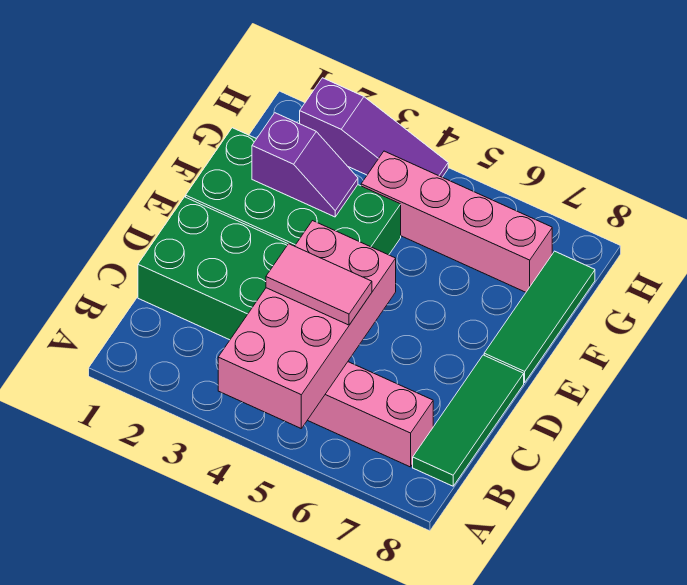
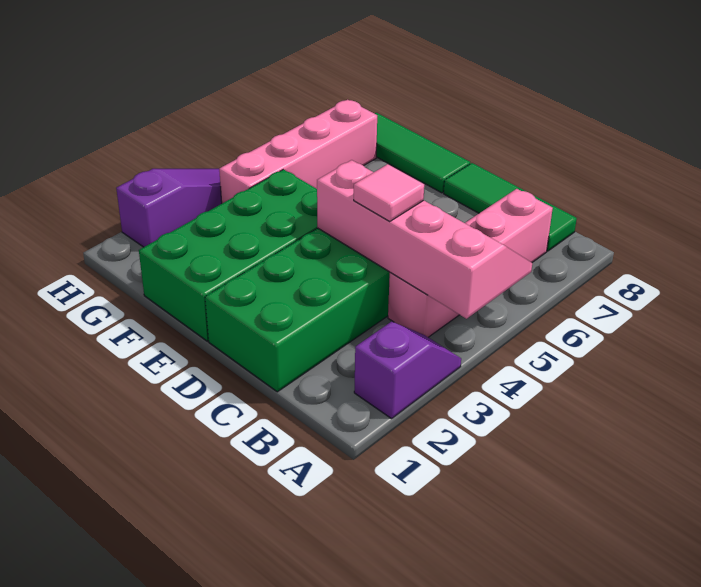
pink 2x4 brick [218,221,396,428] -> pink 2x4 slope [317,160,532,319]
pink 1x2 tile [266,244,372,325] -> pink 1x1 tile [354,164,424,222]
purple 1x2 slope [252,113,358,217] -> purple 1x2 slope moved to [354,321,461,419]

